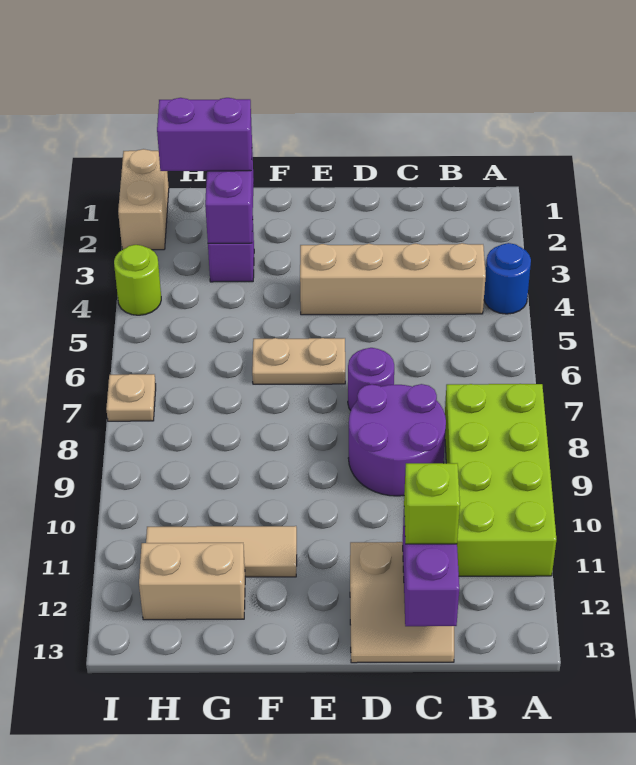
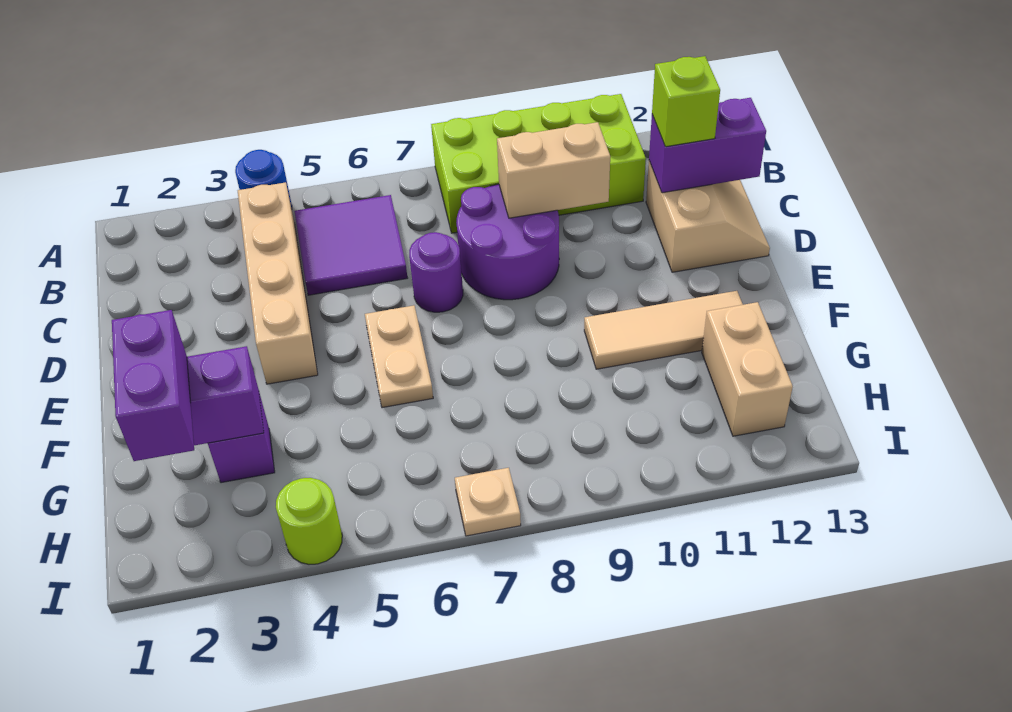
none -> purple 2x2 tile [295,195,407,295]
tan 1x3 tile [146,526,297,577] -> tan 1x3 tile turned to [584,291,743,369]
tan 1x2 brick [118,149,169,250] -> tan 1x2 brick moved to [497,122,610,218]

